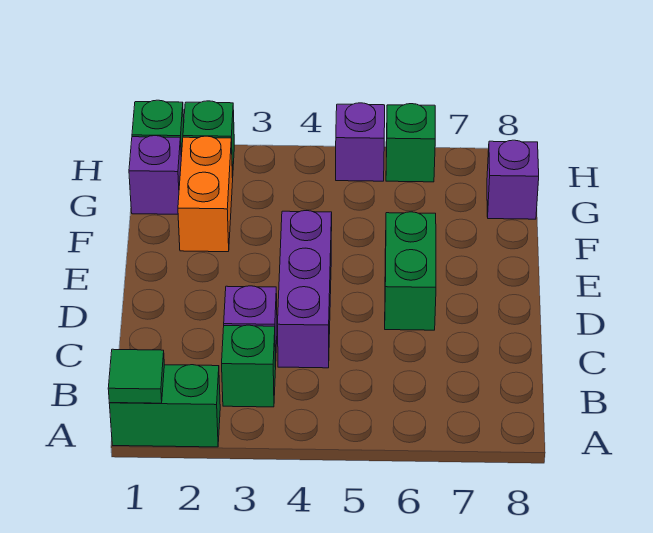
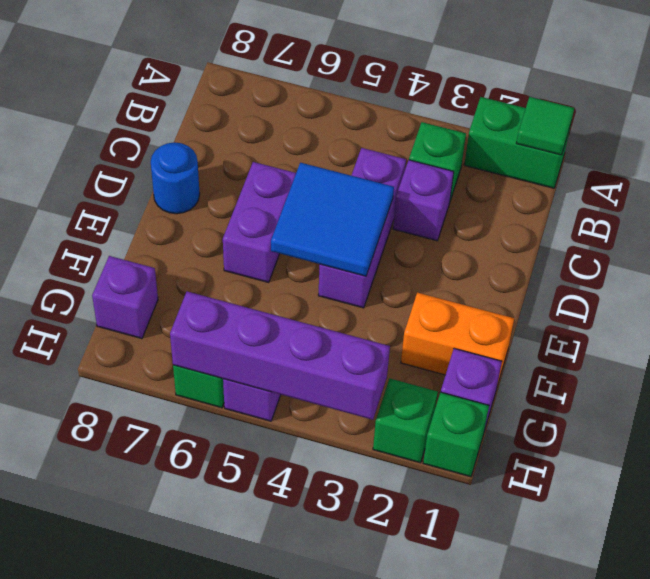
none -> blue 2x2 tile [271,163,394,276]
green 1x2 brick [385,212,436,330] -> purple 1x2 brick [223,162,296,283]
none -> blue 1x1 round brick [151,142,200,214]
orange 1x2 brick [178,136,233,252] -> orange 1x2 brick turned to [401,293,514,386]
none -> purple 1x4 brick [170,291,390,420]

